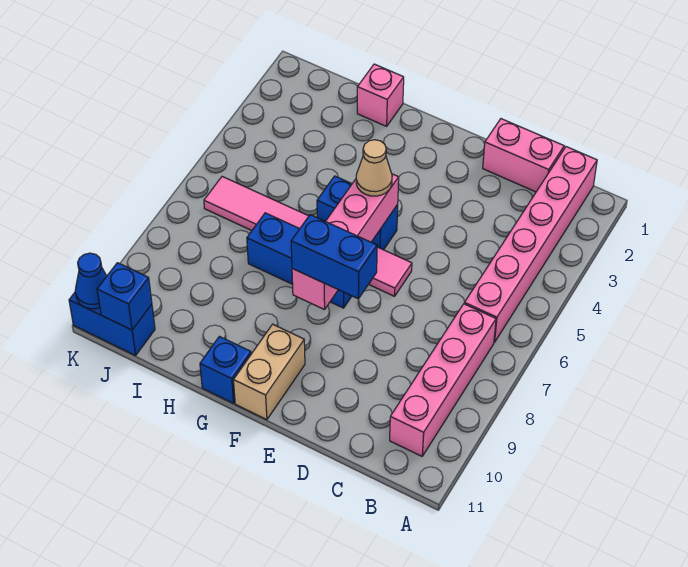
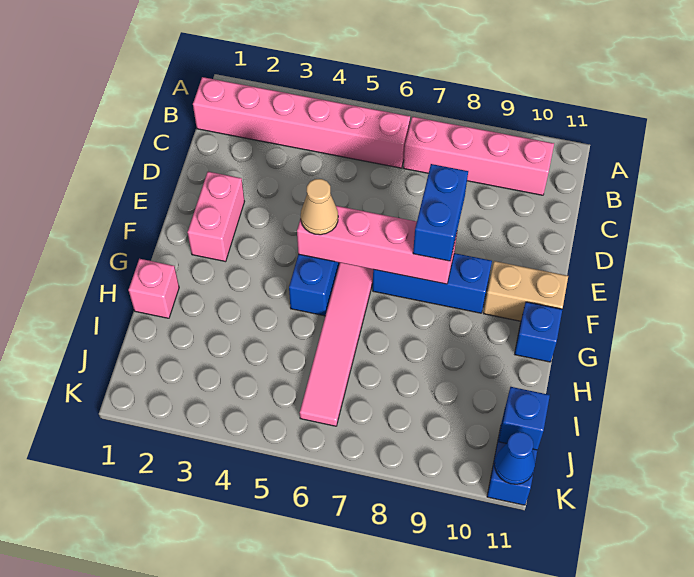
pink 1x2 brick [483,119,564,192] -> pink 1x2 brick moved to [188,172,244,262]
blue 1x3 brick [247,213,352,308] -> blue 1x3 brick turned to [373,253,492,313]

